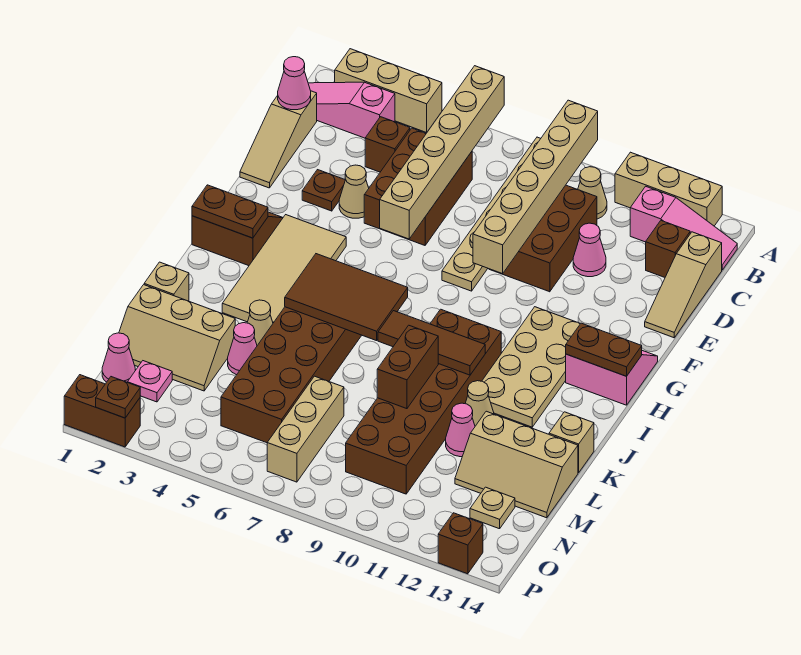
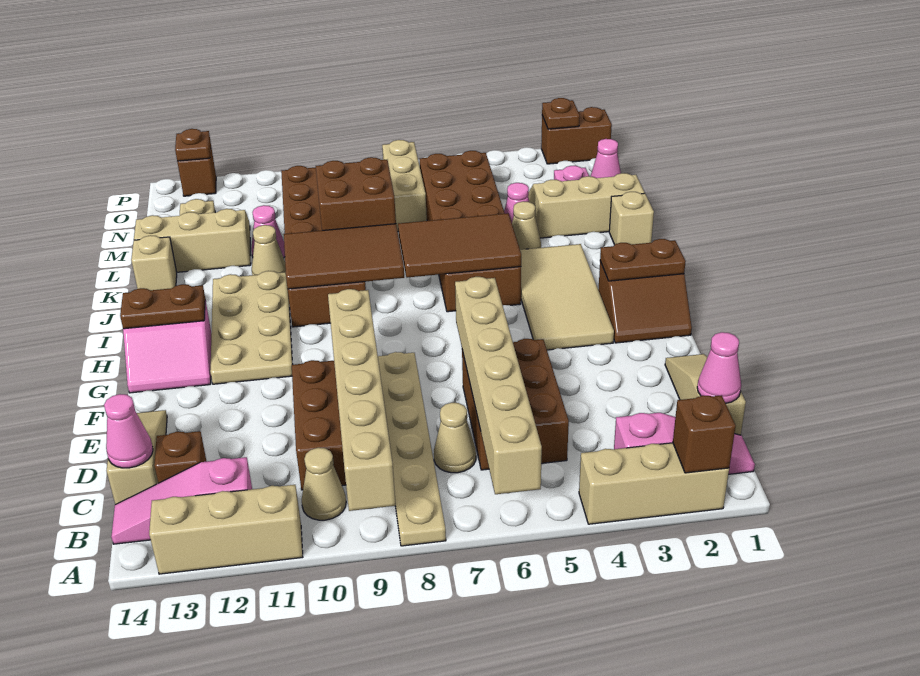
brown 1x1 brick [365,117,410,172] -> brown 1x1 brick moved to [673,395,736,473]
pink 1x1 cone [573,223,606,277] -> pink 1x1 cone moved to [104,394,153,468]
brown 1x1 plate [302,170,345,211] -> brown 1x1 plate moved to [175,129,211,161]
tan 1x1 cone [339,165,369,218] -> tan 1x1 cone moved to [434,403,476,473]
brown 1x3 tile [378,311,485,375] -> brown 2x3 tile [284,224,404,289]
brown 1x2 brick [377,325,438,409] -> brown 2x2 brick [316,157,396,230]

